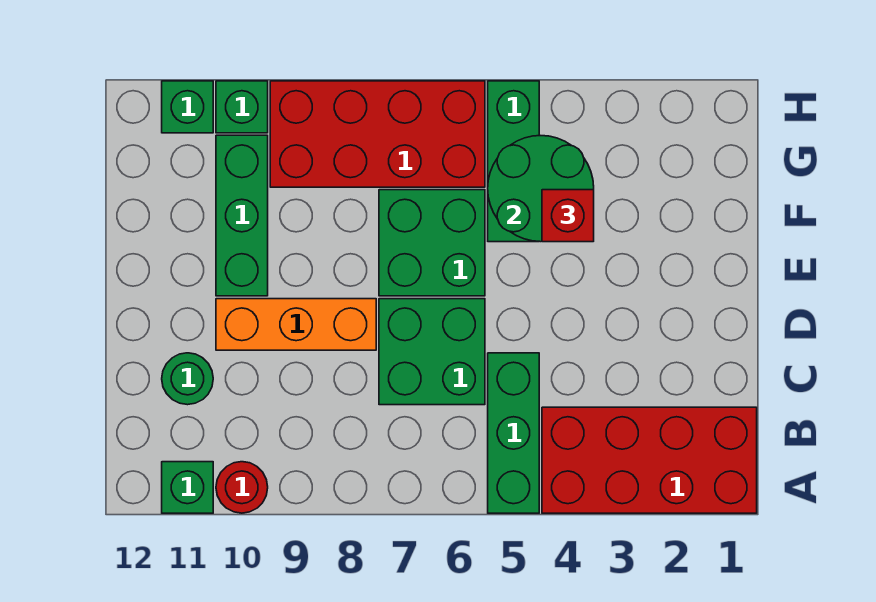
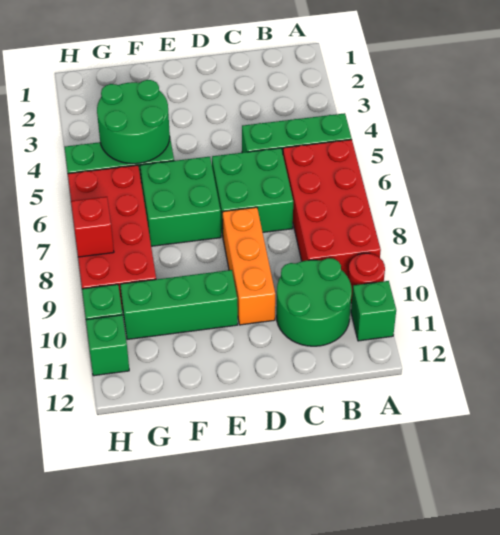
red 2x4 brick [542,407,757,513] -> red 2x4 brick moved to [283,140,381,277]
green 1x1 round brick [162,353,213,405] -> green 2x2 round brick [276,258,352,346]
red 1x1 brick [542,190,594,242] -> red 1x1 brick moved to [71,197,114,257]

